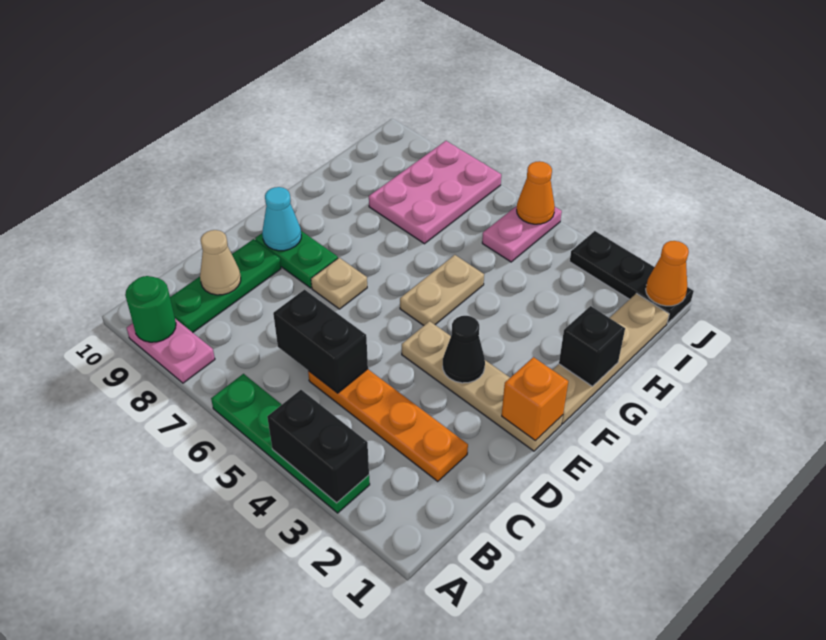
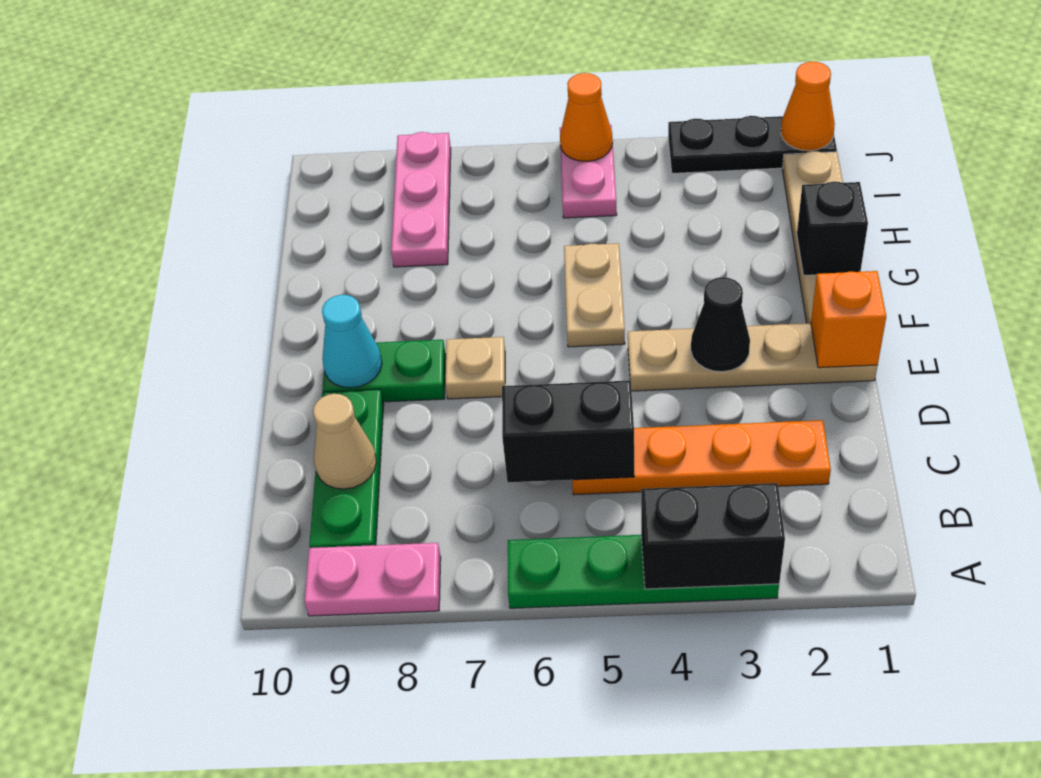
green 1x1 round brick [125,276,176,342] -> none
pink 2x3 plate [369,141,501,244] -> pink 1x3 plate [391,132,451,267]

